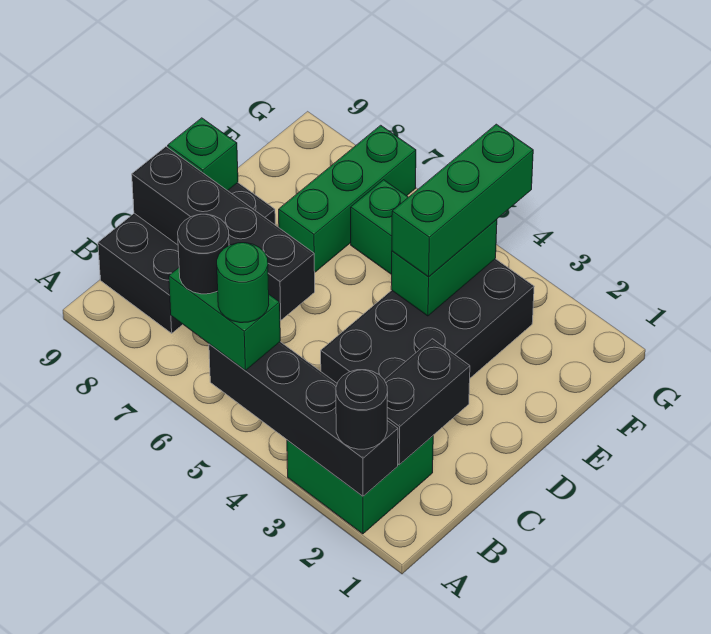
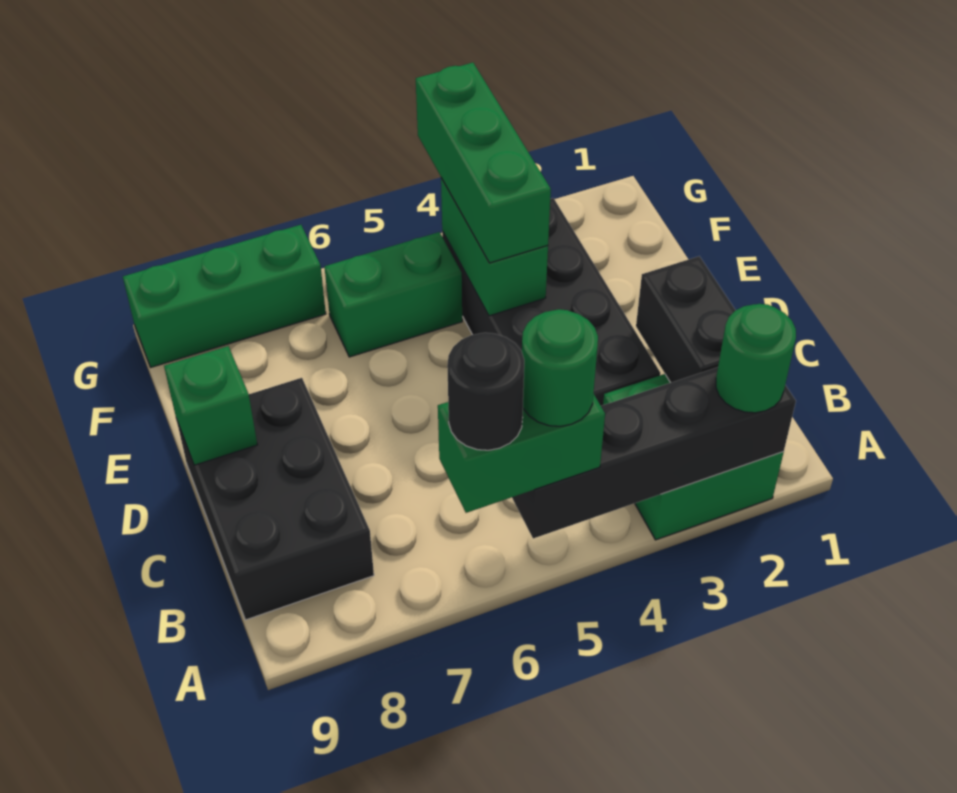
black 1x1 round brick [336,370,388,449] -> green 1x1 round brick [716,304,796,413]
black 1x4 brick [132,147,315,320] -> none
green 1x3 brick [279,125,416,272] -> green 1x3 brick turned to [123,225,326,367]

